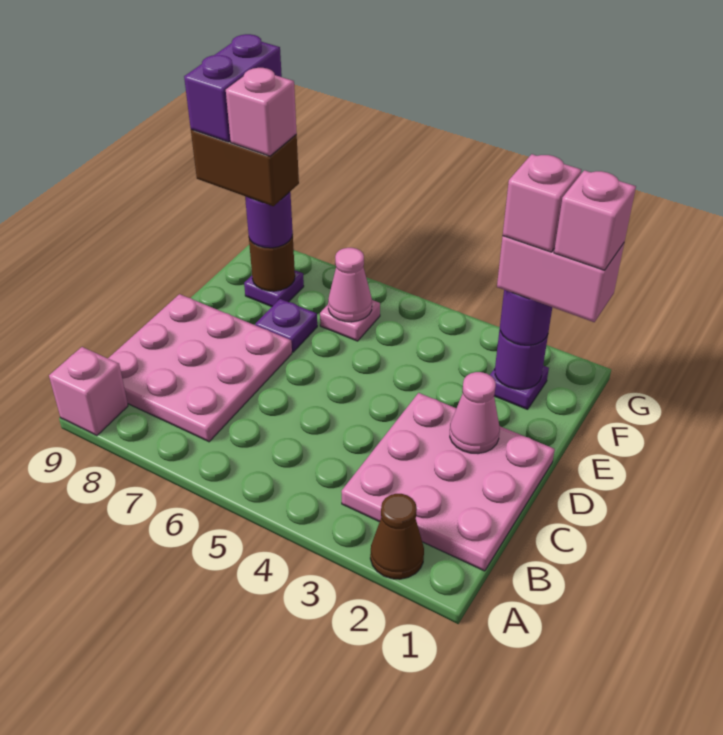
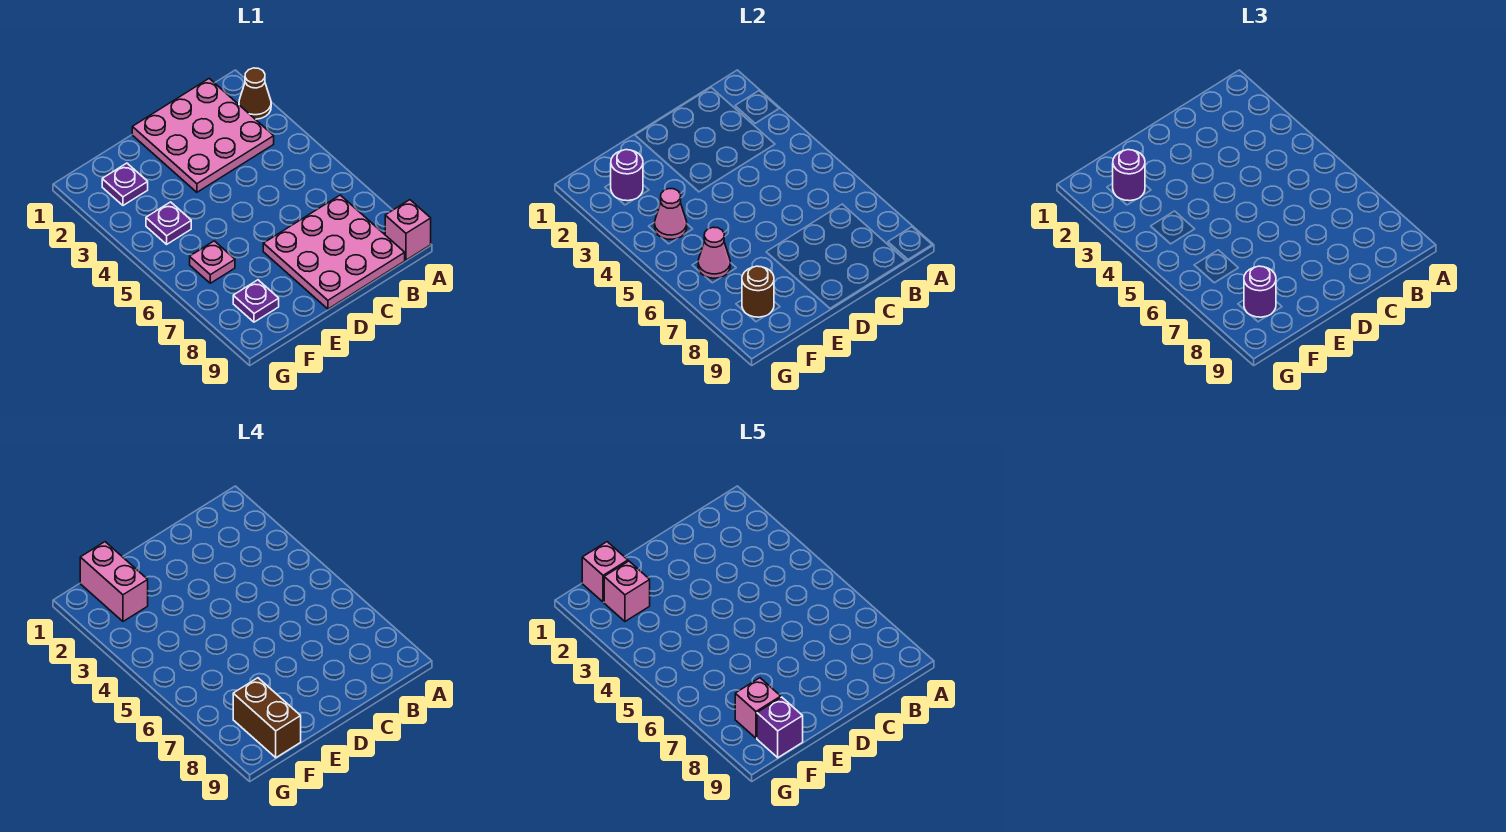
pink 1x1 cone [450,372,500,453] -> pink 1x1 cone moved to [655,189,687,239]
purple 1x1 plate [255,299,317,352] -> purple 1x1 plate moved to [146,202,191,244]
purple 1x2 brick [184,34,282,142] -> purple 1x1 brick [757,697,803,758]

